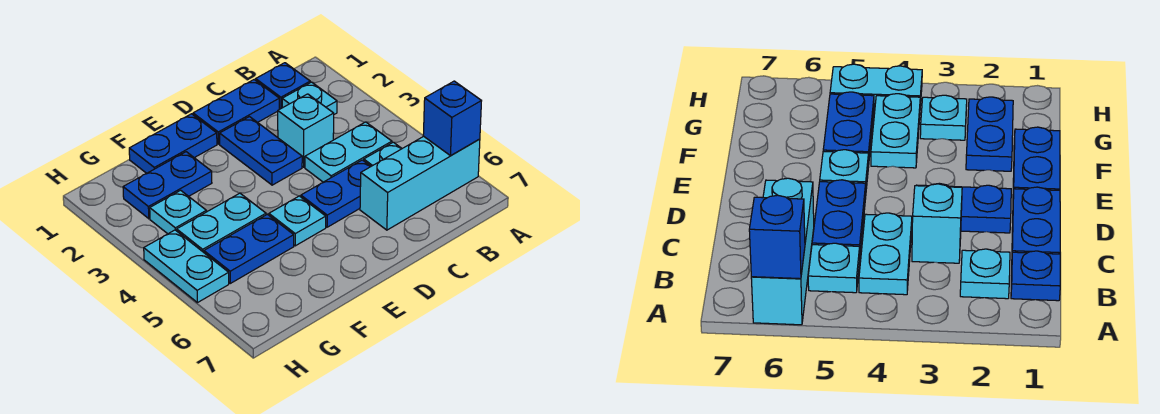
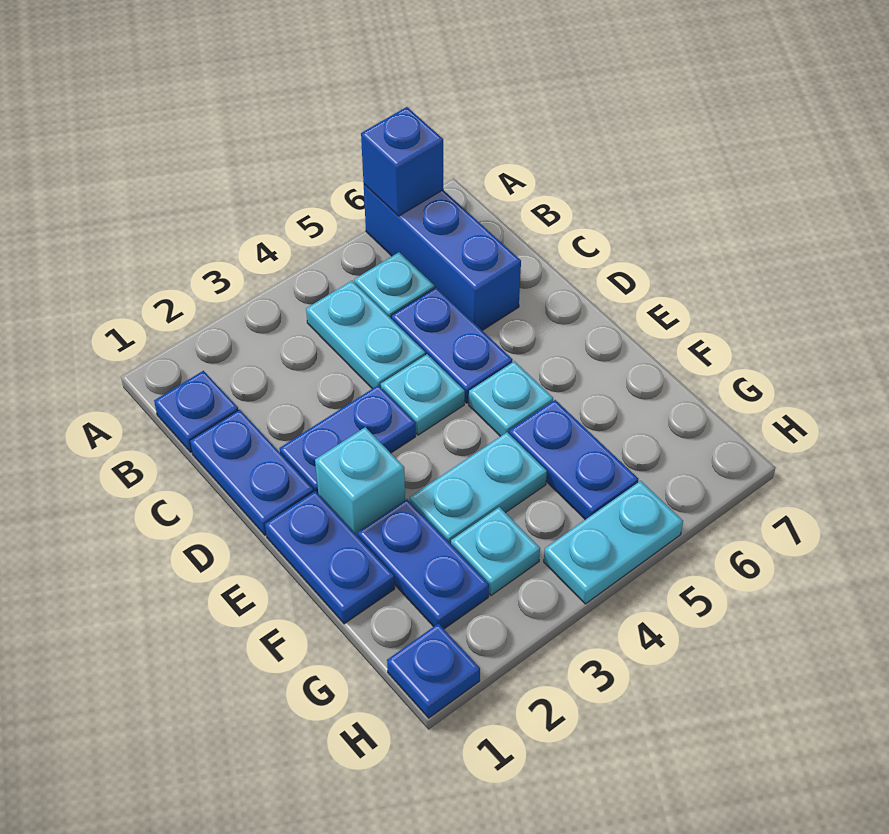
cyan 1x3 brick [360,136,480,230] -> blue 1x3 brick [364,184,521,330]
cyan 1x1 plate [282,82,337,114] -> cyan 1x1 plate moved to [381,354,465,435]
cyan 1x1 brick [278,94,334,167] -> cyan 1x1 brick moved to [315,427,405,536]
cyan 1x2 plate [177,193,266,252] -> cyan 1x2 plate turned to [410,432,547,544]
none -> blue 1x1 plate [387,624,480,718]

